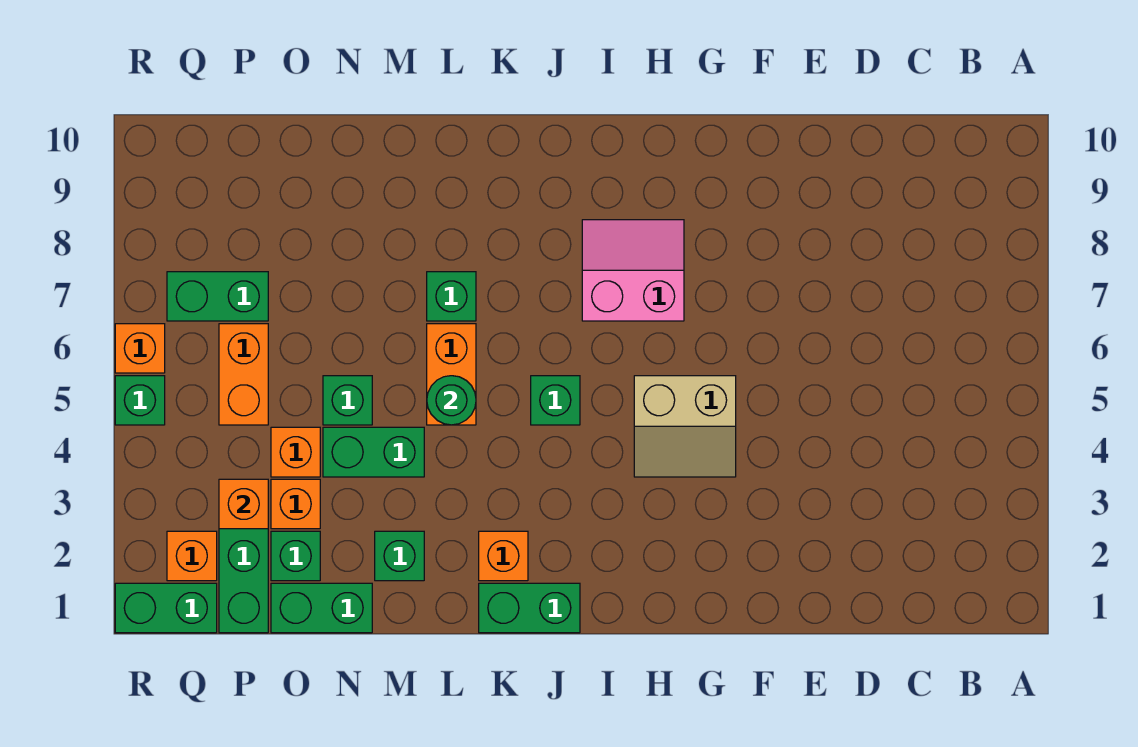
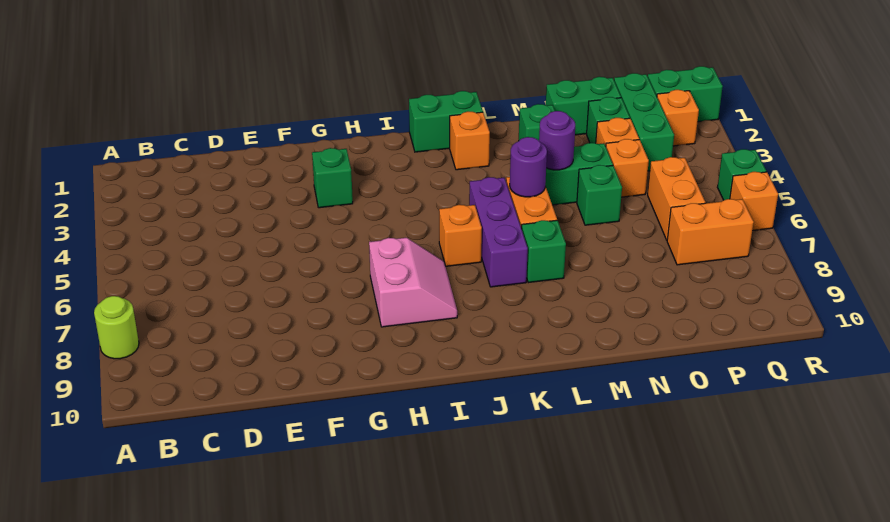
none -> lime 1x1 round brick [94,296,139,359]
tan 2x2 slope [634,376,736,477] -> none
pink 2x2 slope [582,220,684,321] -> pink 2x2 slope turned to [369,238,457,327]
green 1x1 brick [531,376,580,425] -> green 1x1 brick moved to [312,148,353,208]
none -> purple 1x3 brick [469,177,528,287]
green 1x1 round brick [427,376,476,425] -> purple 1x1 round brick [510,137,547,197]
none -> purple 1x1 round brick [539,111,575,170]
orange 1x1 brick [219,479,268,529] -> orange 1x1 brick moved to [439,205,482,266]
green 1x2 brick [167,272,268,321] -> orange 1x2 brick [667,199,754,265]

